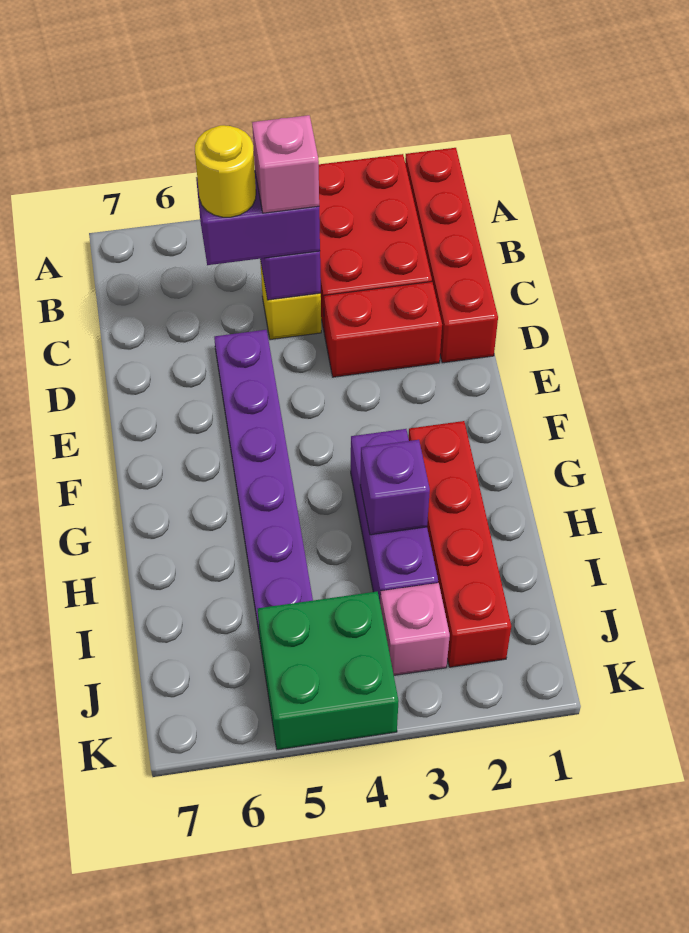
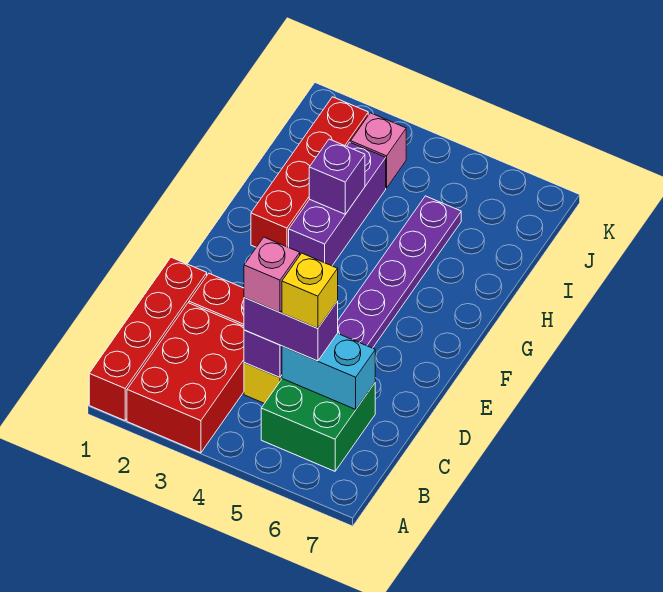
none -> cyan 1x2 brick [282,333,375,409]
yellow 1x1 round brick [195,125,256,217] -> yellow 1x1 brick [282,253,338,328]
green 2x2 brick [258,592,399,750] -> green 2x2 brick moved to [261,379,375,471]

